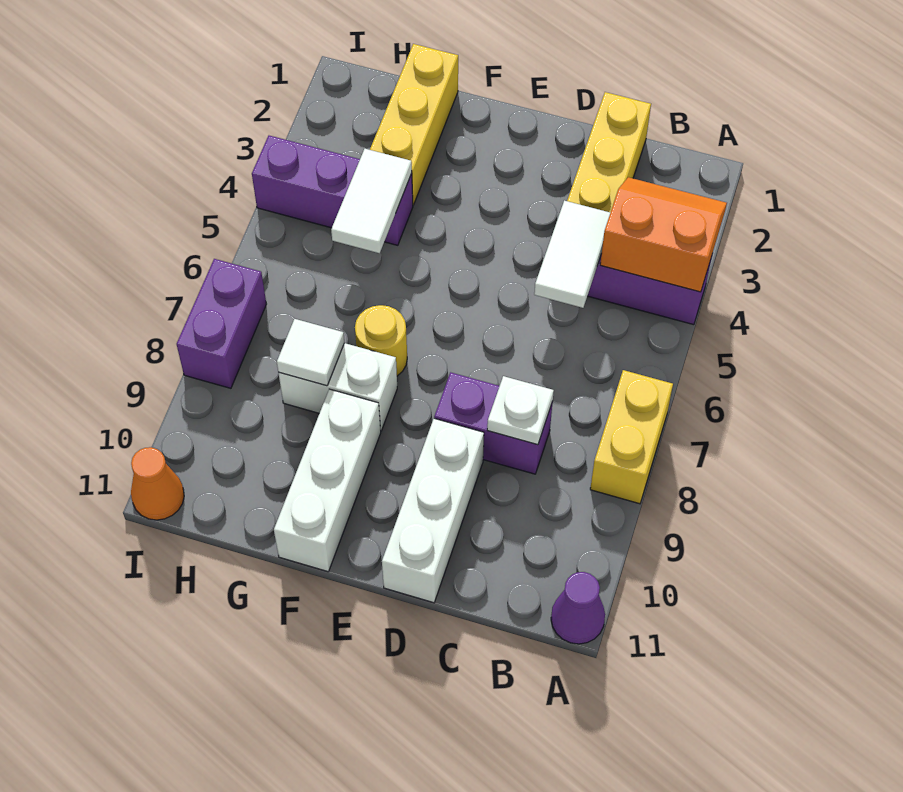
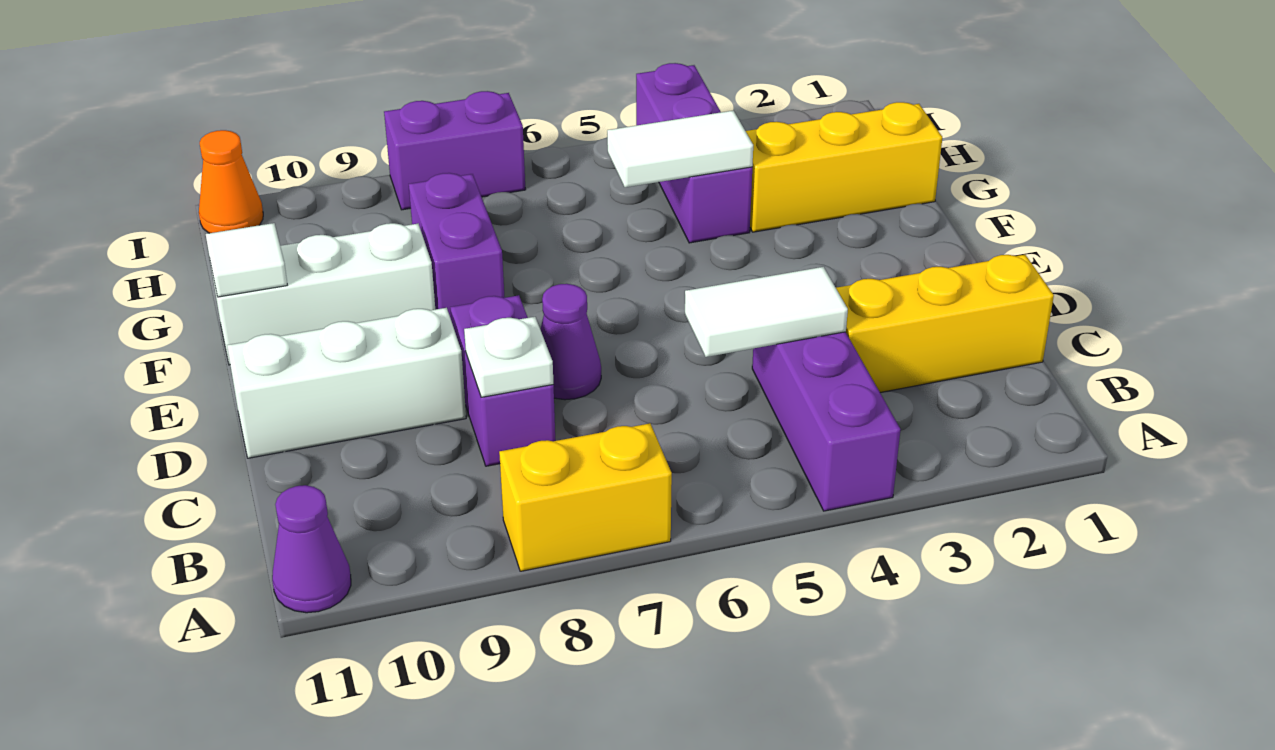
orange 2x2 slope [600,177,727,292] -> none
none -> purple 1x1 cone [540,284,601,400]
yellow 1x1 round brick [355,305,407,376] -> none
white 1x2 brick [278,343,397,431] -> purple 1x2 brick [409,173,505,318]
white 1x1 tile [277,319,344,386] -> white 1x1 tile moved to [206,223,287,297]

